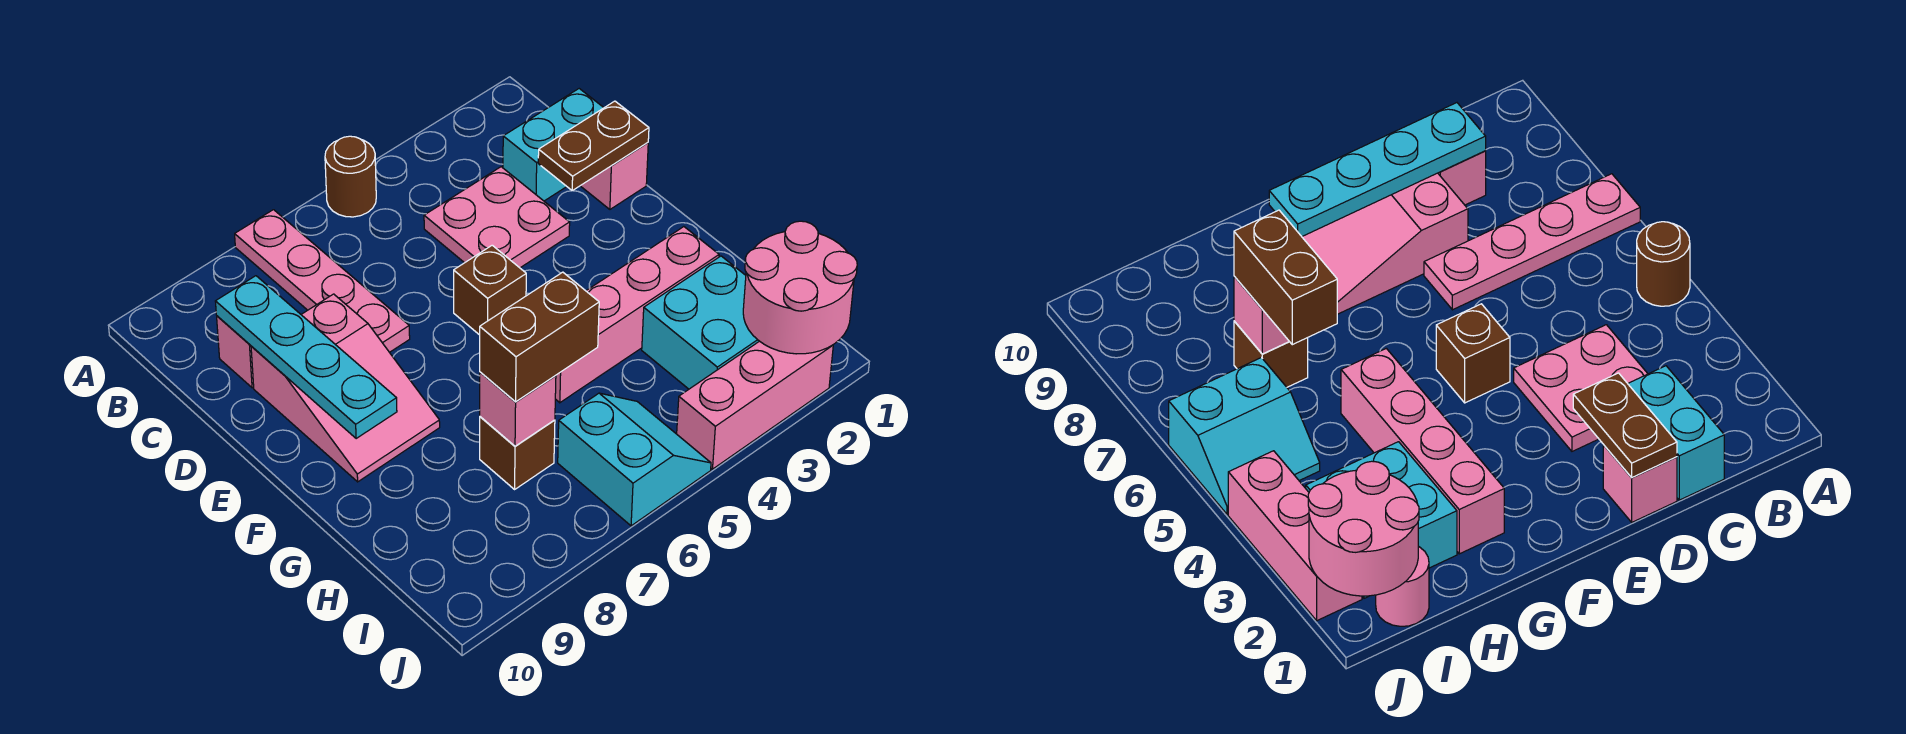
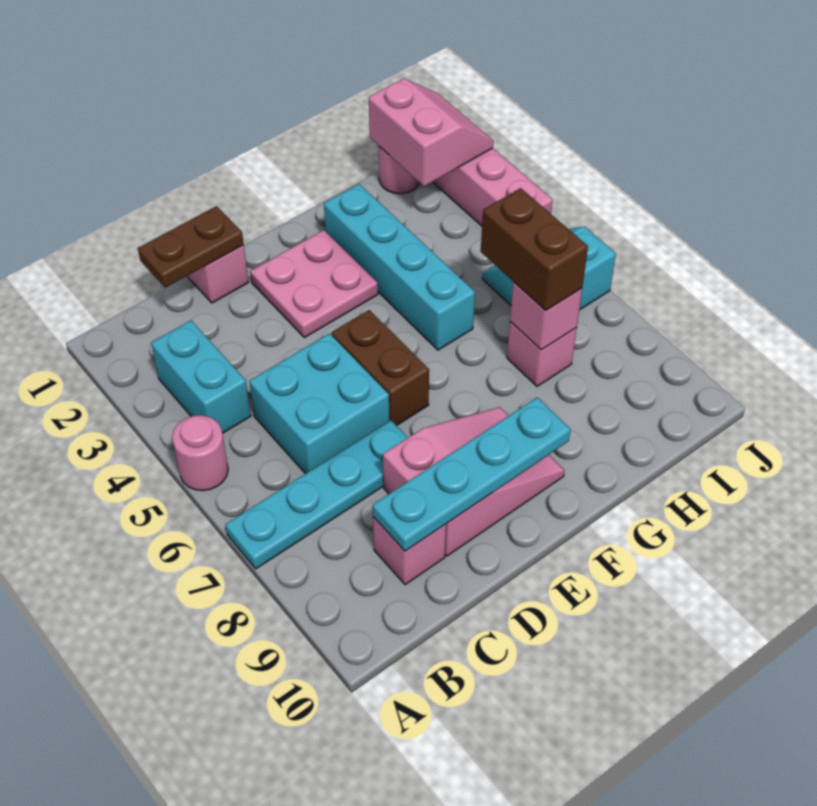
brown 1x1 round brick [325,136,376,217] -> pink 1x1 round brick [172,415,228,491]
pink 1x4 plate [235,210,410,352] -> cyan 1x4 plate [225,420,408,569]
cyan 1x2 brick [503,89,604,201] -> cyan 1x2 brick moved to [151,321,251,433]
pink 2x2 plate [424,167,570,268] -> pink 2x2 plate moved to [250,230,378,338]
brown 1x2 plate [538,101,649,191] -> brown 1x2 plate turned to [138,206,244,288]
brown 1x1 brick [454,245,526,335] -> brown 1x2 brick [332,310,429,426]
pink 1x4 brick [555,227,719,403] -> cyan 1x4 brick [324,184,475,350]
cyan 2x2 brick [642,256,759,389] -> cyan 2x2 brick moved to [249,333,389,474]
brown 1x1 brick [480,417,555,489] -> pink 1x1 brick [507,322,577,386]
pink 2x2 round brick [743,221,857,354] -> pink 2x2 slope [369,79,493,186]

